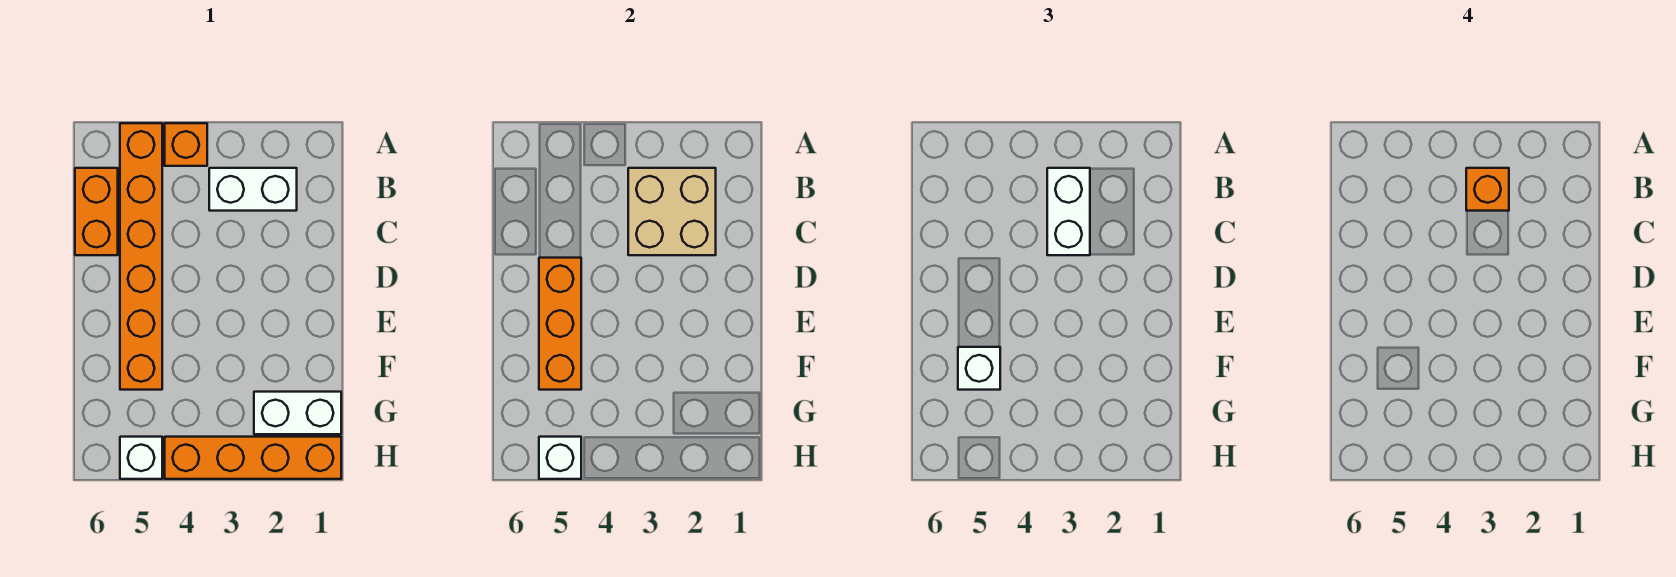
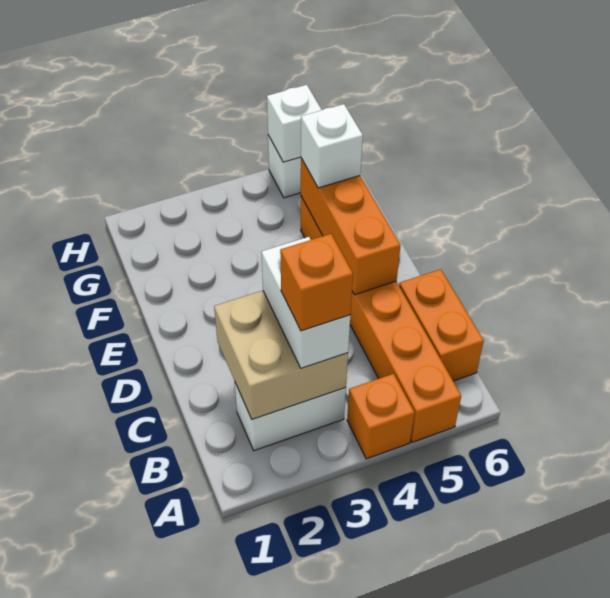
white 1x2 brick [254,392,341,434] -> none
orange 1x4 brick [165,437,341,479] -> none

